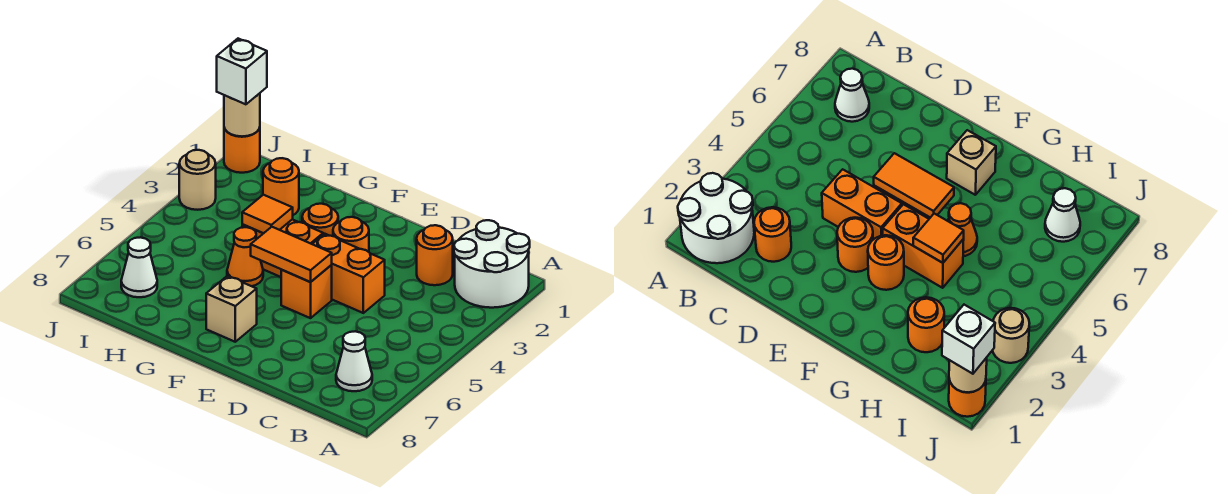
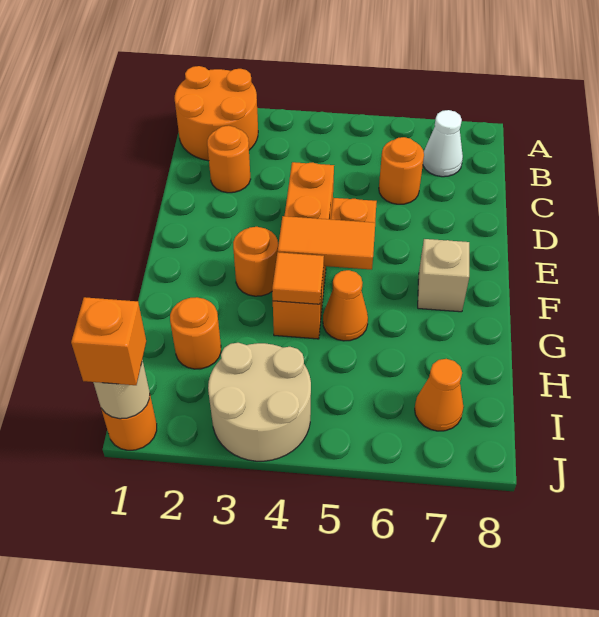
white 2x2 round brick [454,220,530,308] -> orange 2x2 round brick [175,66,258,161]
orange 1x1 round brick [333,217,369,252] -> orange 1x1 round brick moved to [379,137,424,204]
orange 1x2 tile [251,227,332,282] -> orange 1x2 tile turned to [278,216,375,270]
white 1x1 cone [121,237,157,297] -> orange 1x1 cone [415,359,464,431]
white 1x1 brick [217,39,267,104] -> orange 1x1 brick [71,297,146,385]
tan 1x1 round brick [179,150,216,210] -> tan 2x2 round brick [208,343,311,461]

